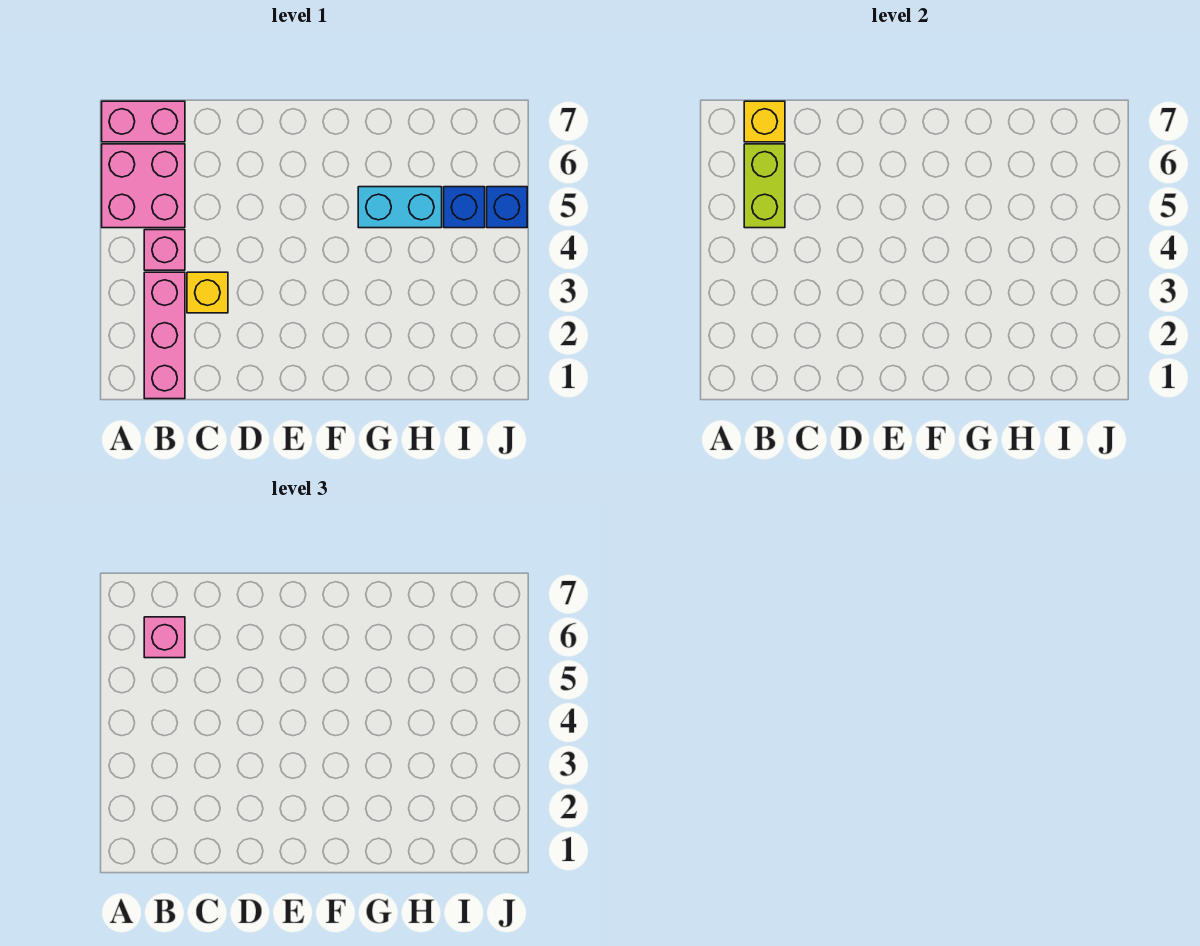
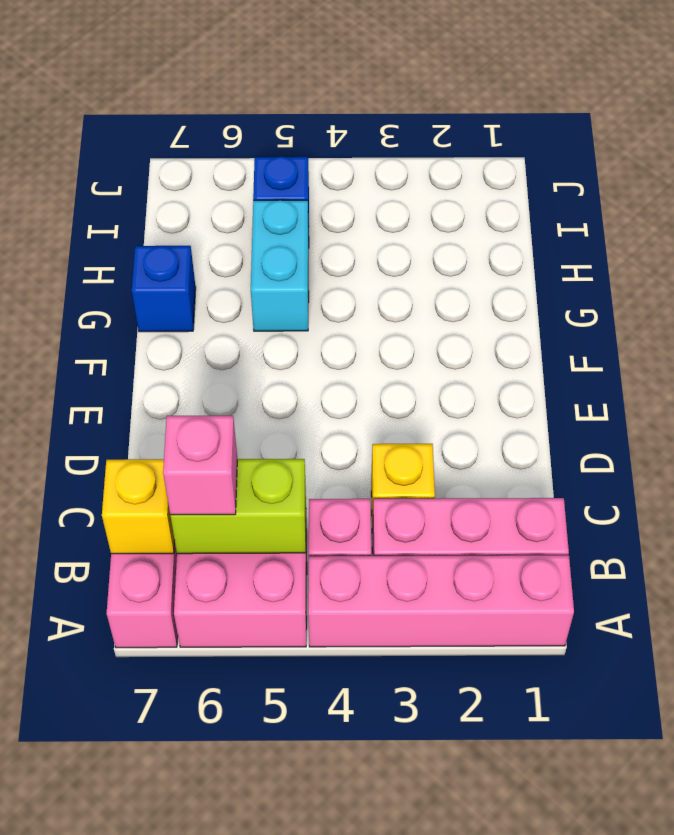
none -> pink 1x4 brick [308,555,574,647]
blue 1x1 brick [487,187,527,228] -> blue 1x1 brick moved to [132,246,196,332]

